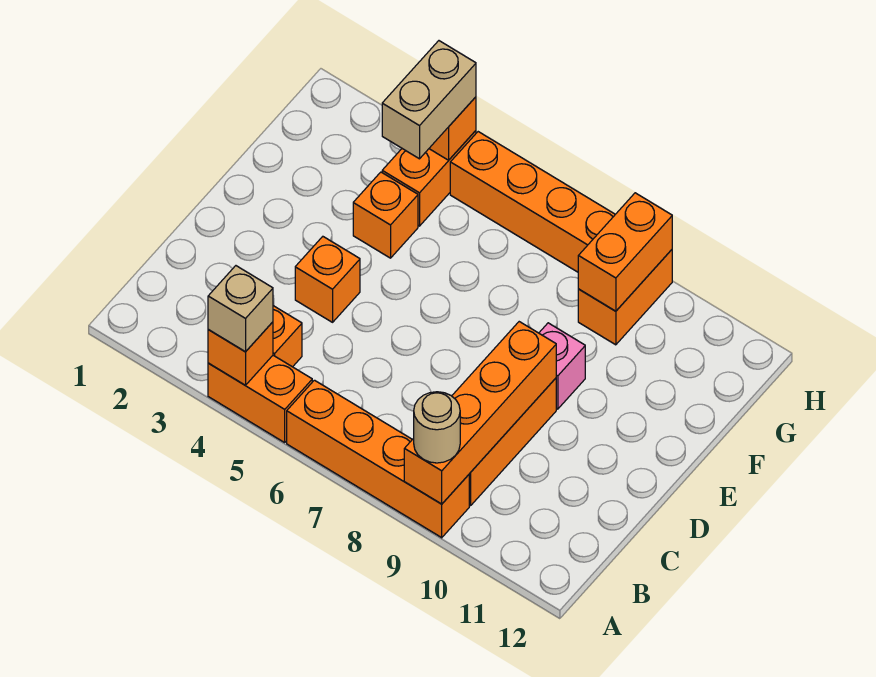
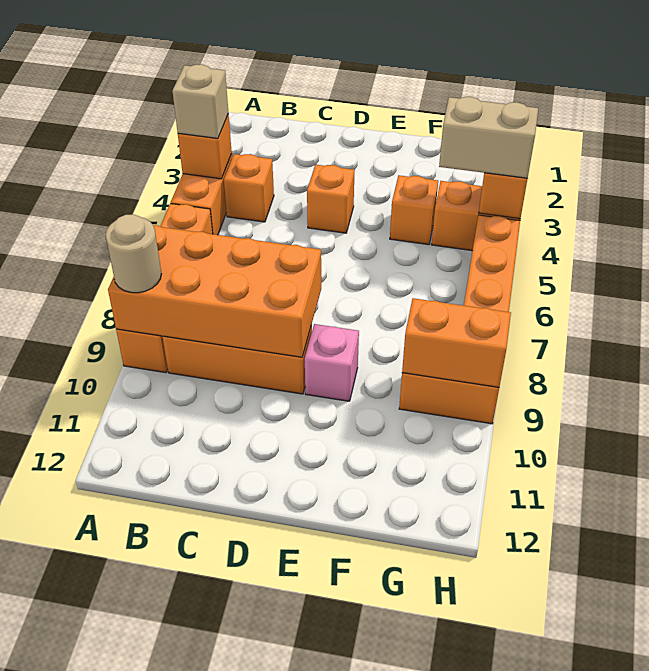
orange 1x4 brick [404,322,556,504] -> orange 2x4 brick [108,225,321,357]

